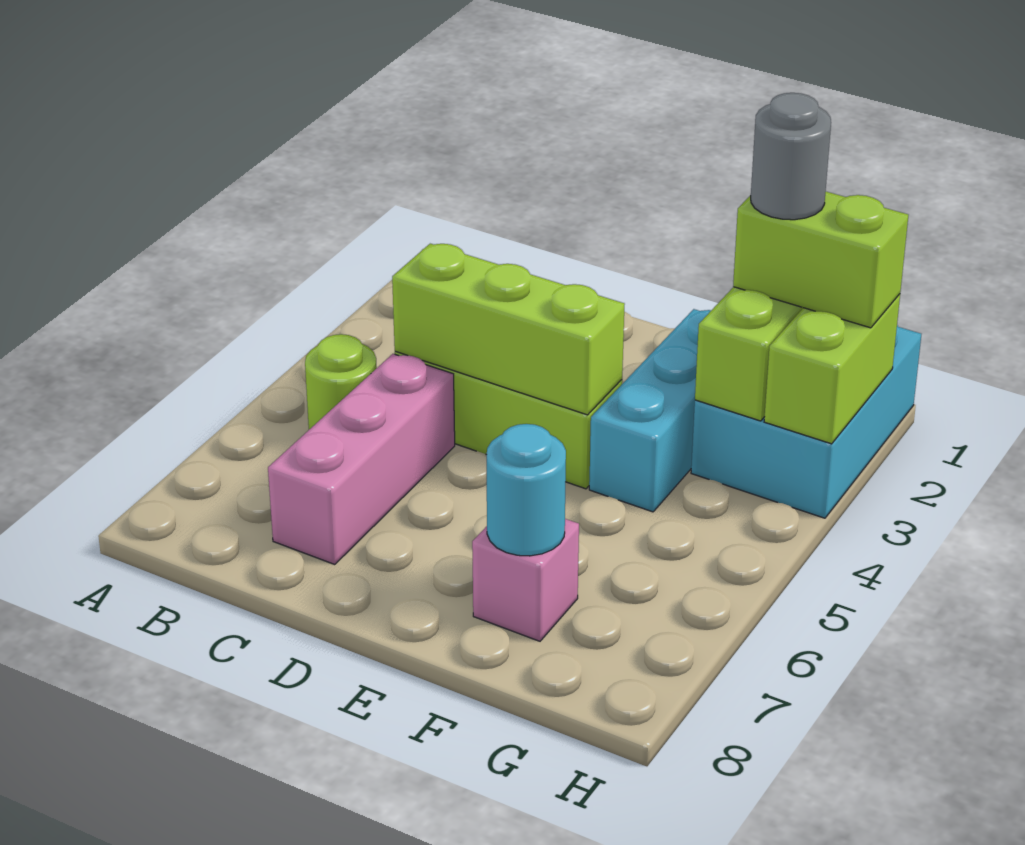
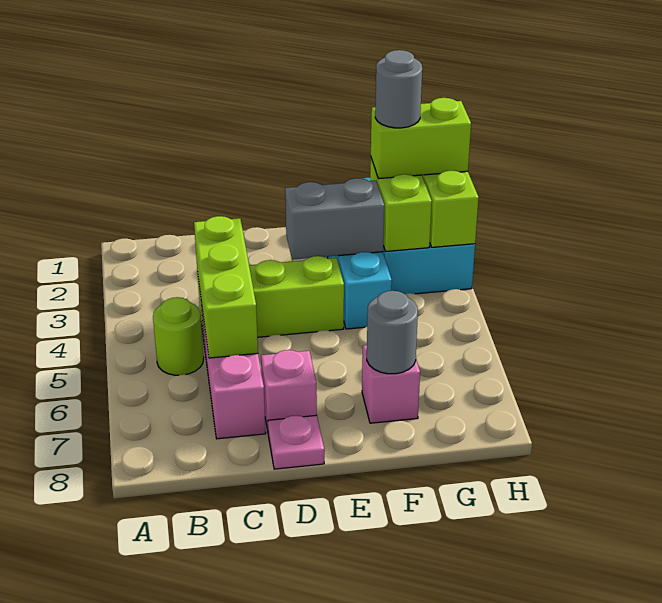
lime 1x3 brick [392,244,625,415] -> lime 1x3 brick turned to [194,216,258,358]
none -> pink 1x1 brick [261,350,317,431]
none -> pink 1x1 plate [268,415,324,469]
none -> grey 1x2 brick [285,178,384,260]
cyan 1x1 round brick [487,424,566,556] -> grey 1x1 round brick [367,291,418,374]

